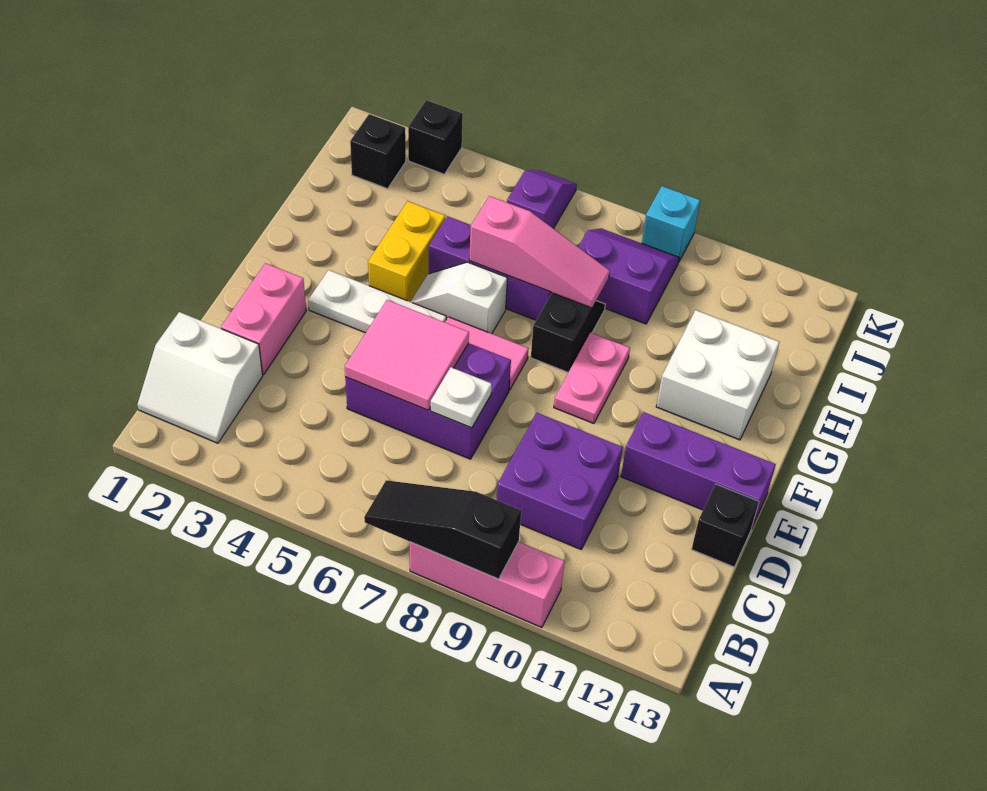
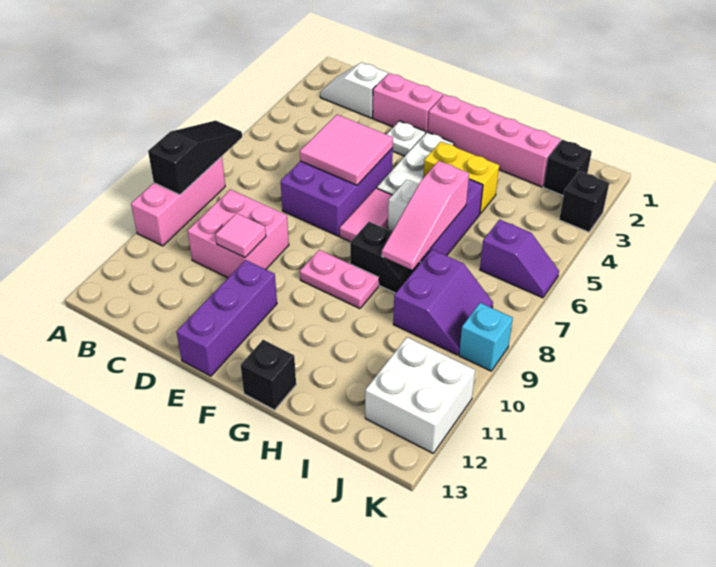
white 2x2 slope [138,312,263,443] -> white 1x2 slope [320,63,388,118]
purple 2x2 brick [496,413,623,549] -> pink 2x2 brick [188,189,289,278]
white 1x1 plate [431,367,492,428] -> white 1x1 plate moved to [387,121,426,156]
none -> pink 1x1 tile [215,213,266,258]
black 1x1 brick [692,484,759,567] -> black 1x1 brick moved to [241,340,296,410]
none -> pink 1x4 brick [428,94,561,187]
white 2x2 brick [656,310,779,440] -> white 2x2 brick moved to [365,337,475,453]

